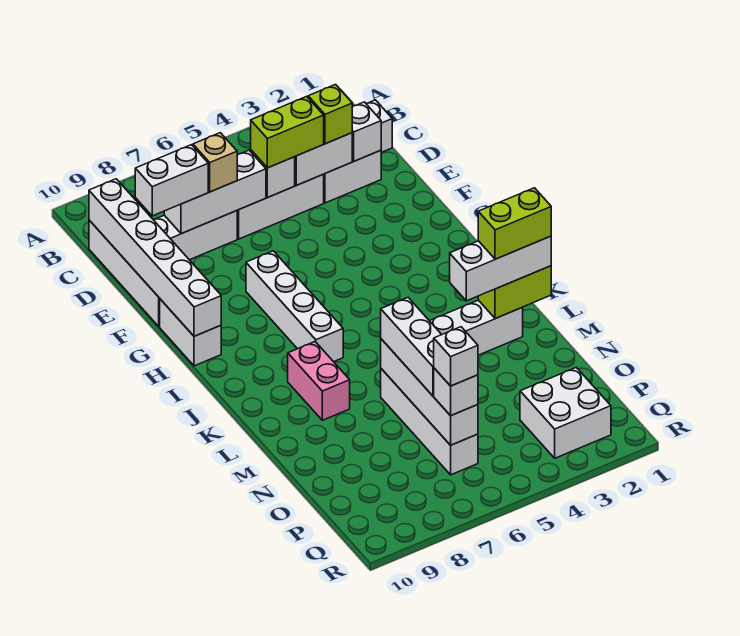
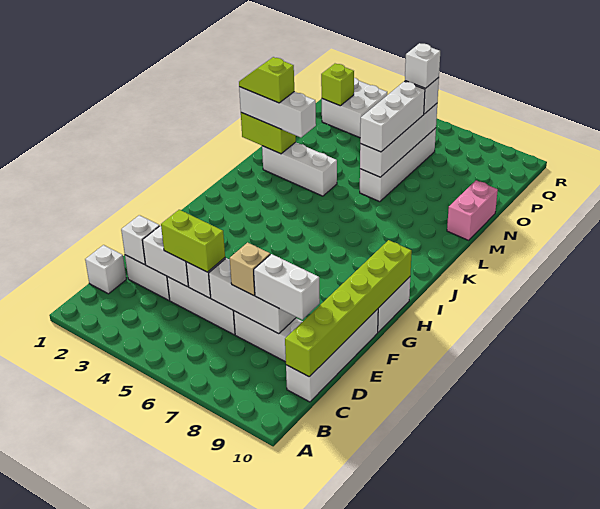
white 1x6 brick [89,179,221,336] -> lime 1x6 brick [285,240,412,377]
lime 1x1 brick [308,85,352,144] -> lime 1x1 brick moved to [321,64,354,106]
white 1x4 brick [246,251,343,362] -> none
pink 1x2 brick [288,342,350,420] -> pink 1x2 brick moved to [447,180,498,240]
lime 1x2 brick [478,188,551,259] -> lime 1x2 slope [239,57,294,103]

